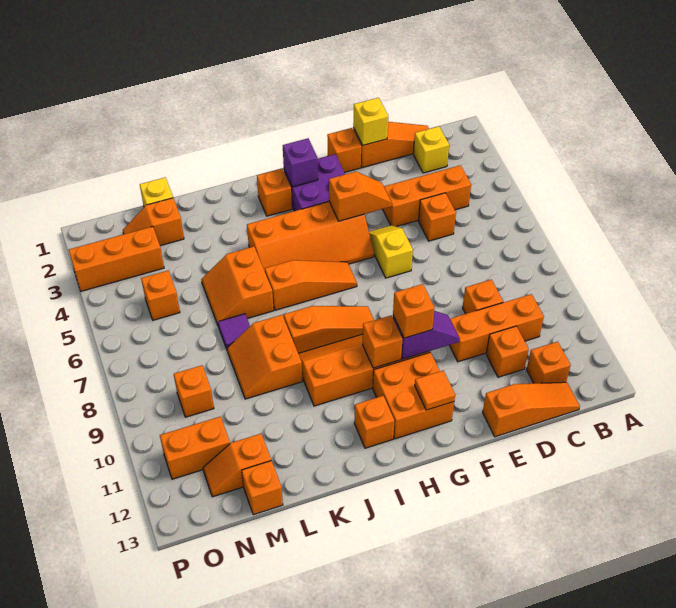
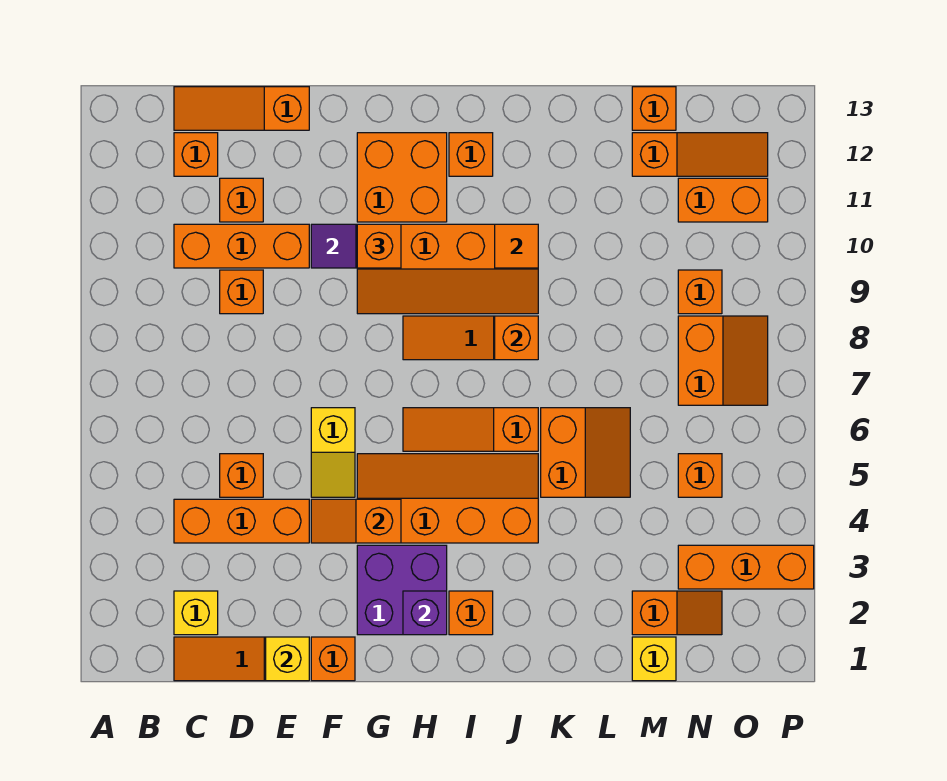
orange 1x1 tile [415,370,455,410] -> orange 1x1 tile moved to [495,224,538,268]
orange 1x1 brick [363,316,402,368] -> orange 1x1 brick moved to [495,316,538,360]
orange 2x2 slope [227,315,302,399] -> orange 2x2 slope moved to [678,316,768,405]
purple 1x1 tile [218,314,250,349] -> none
orange 1x2 slope [203,434,271,497] -> orange 1x3 slope [632,133,768,176]

